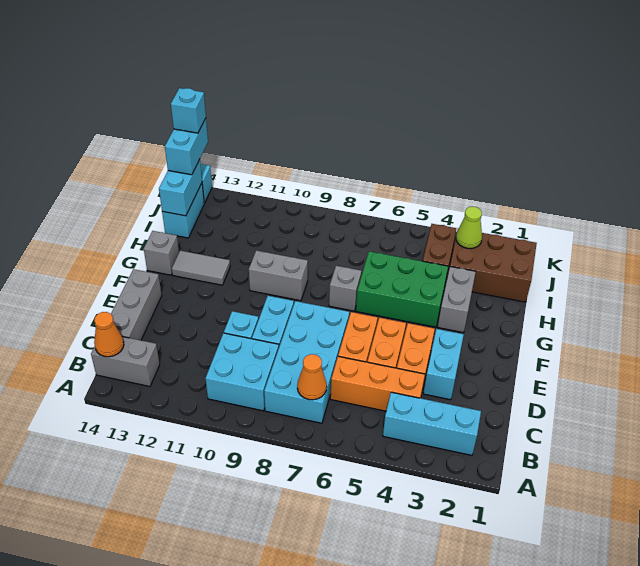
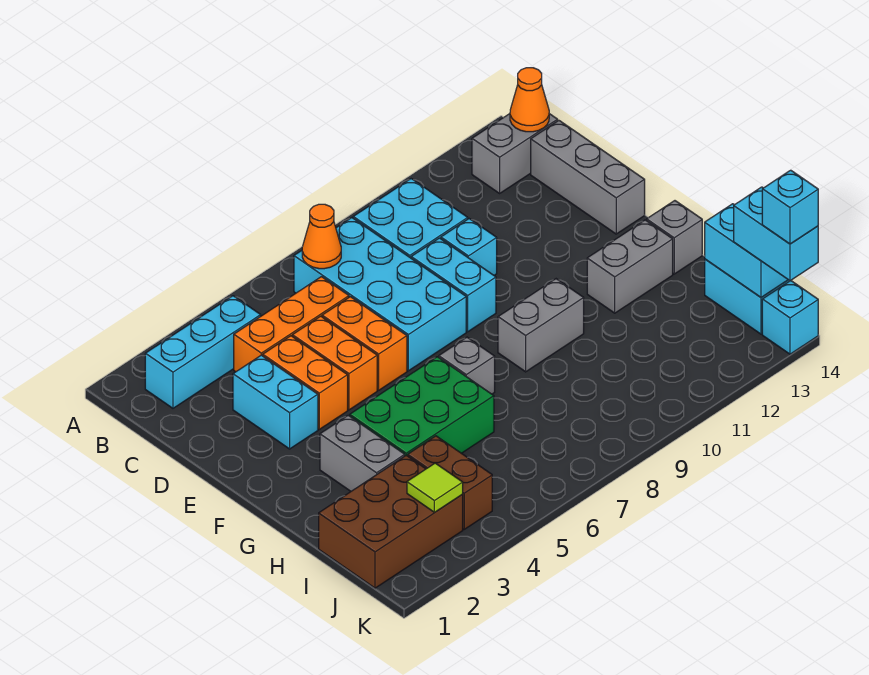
grey 1x2 tile [172,251,230,285] -> grey 1x2 brick [587,220,673,313]
lime 1x1 cone [456,207,482,249] -> lime 1x1 tile [407,463,463,512]

